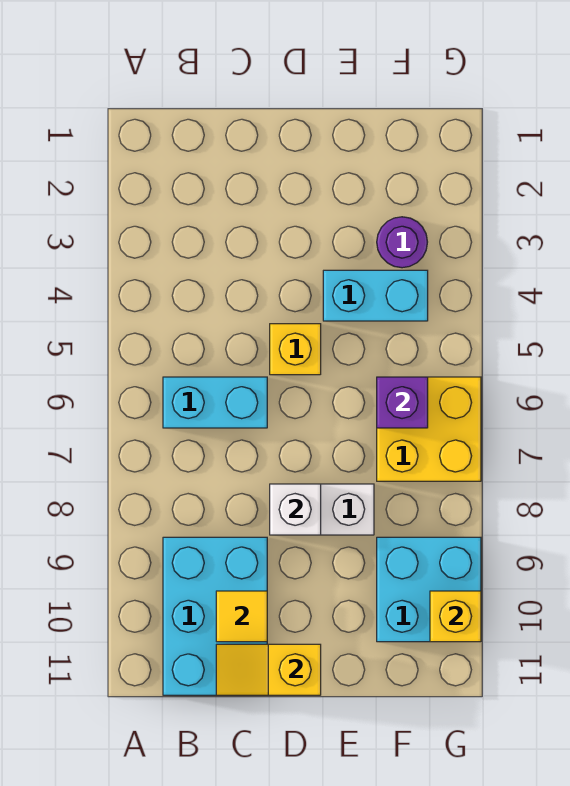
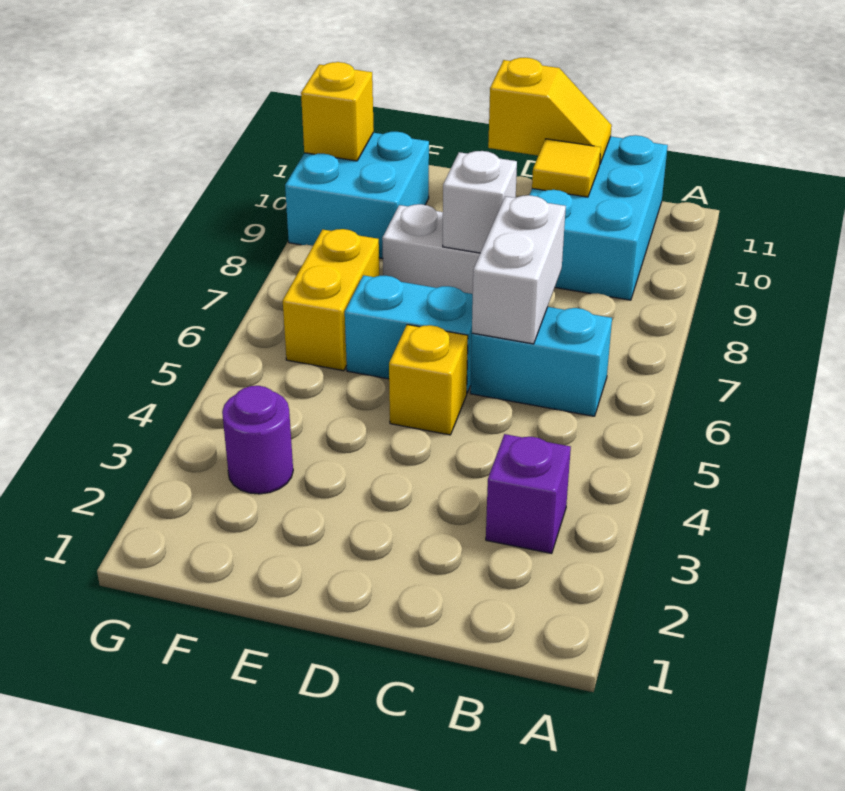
none -> white 1x2 brick [472,195,566,344]
cyan 1x2 brick [323,270,428,321] -> cyan 1x2 brick moved to [345,275,473,393]
yellow 2x2 brick [377,377,481,481] -> yellow 1x2 brick [283,229,379,371]
purple 1x1 brick [377,377,428,428] -> purple 1x1 brick moved to [486,434,571,554]

